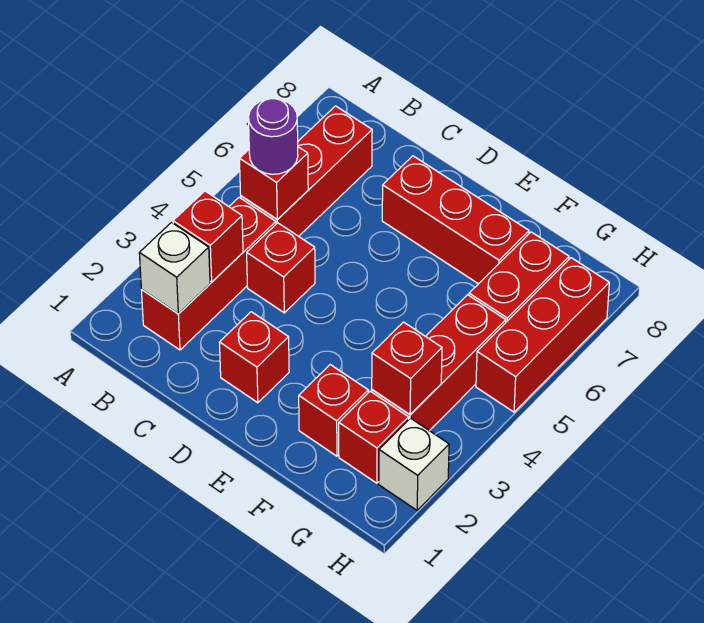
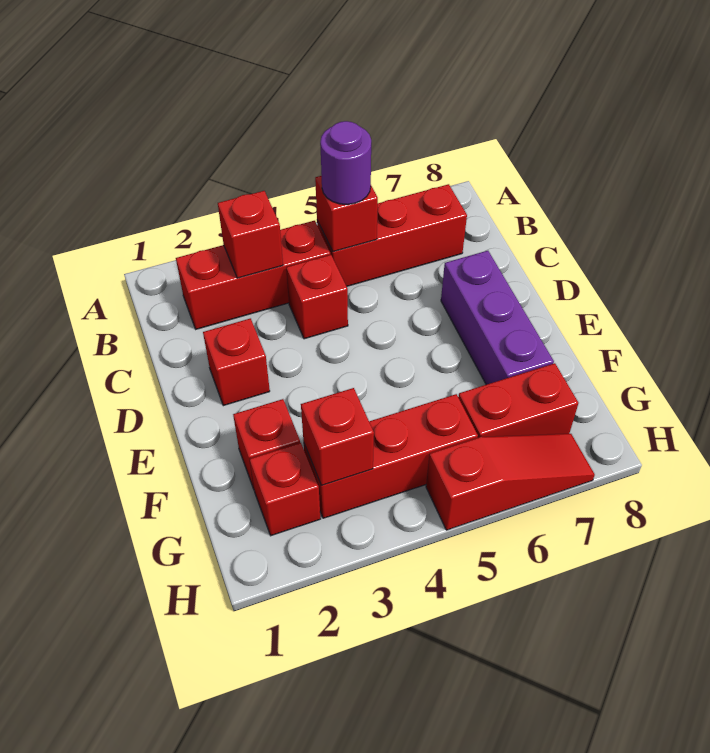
white 1x1 brick [139,222,210,314] -> none
red 1x3 brick [382,156,529,284] -> purple 1x3 brick [441,251,554,385]
white 1x1 brick [379,418,449,510] -> none
red 1x3 brick [476,258,609,412] -> red 1x3 slope [426,434,595,530]

